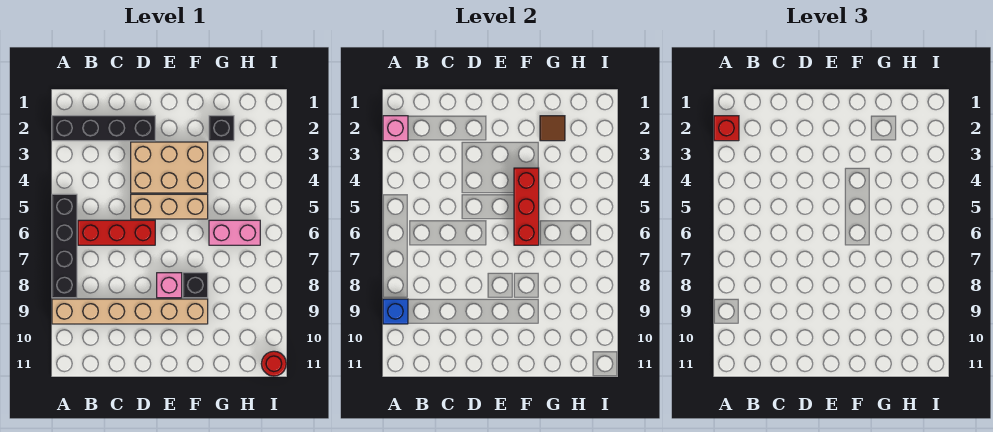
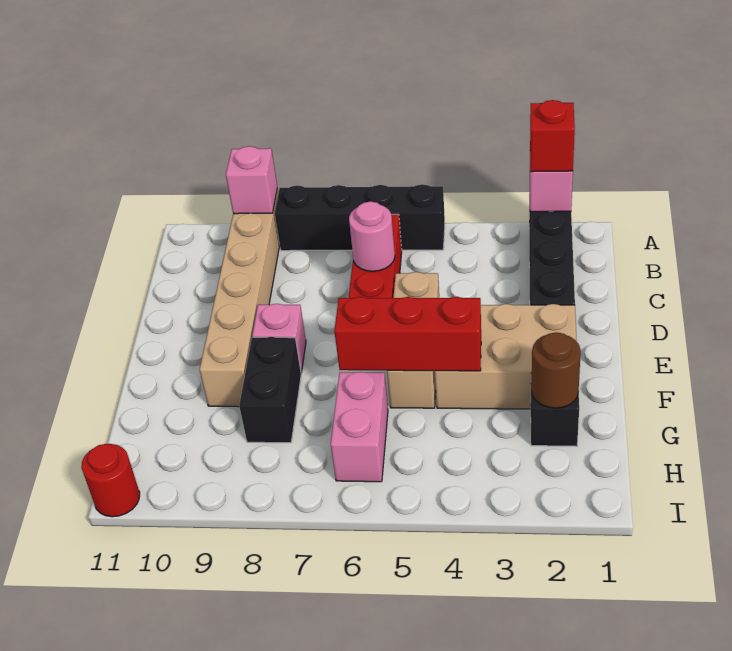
blue 1x1 brick [383,299,408,324] -> pink 1x1 brick [226,146,277,214]
none -> pink 1x1 round brick [349,201,395,271]
tan 2x3 brick [131,142,208,193] -> tan 2x3 brick turned to [435,304,577,409]
black 1x1 brick [183,273,208,298] -> black 1x2 brick [239,337,301,443]
brown 1x1 tile [540,116,565,141] -> brown 1x1 round brick [531,332,581,408]

